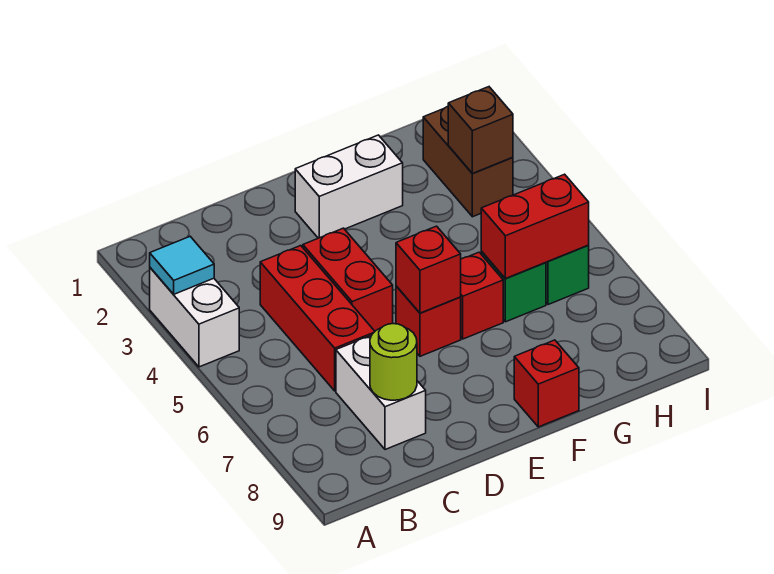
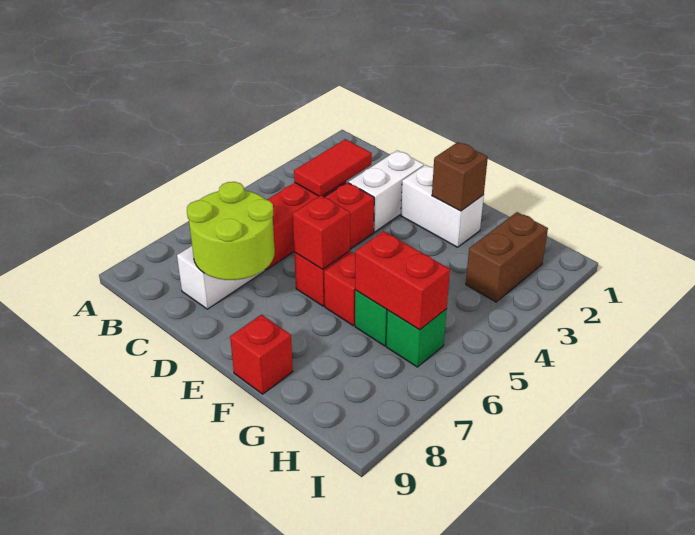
white 1x2 brick [150,268,239,367] -> white 1x2 brick moved to [349,150,424,232]
cyan 1x1 tile [150,237,214,294] -> none
none -> red 1x2 tile [294,139,372,196]
lime 1x1 round brick [370,324,417,400] -> lime 2x2 round brick [187,182,275,280]
brown 1x1 brick [448,87,513,173] -> brown 1x1 brick moved to [432,142,488,211]

